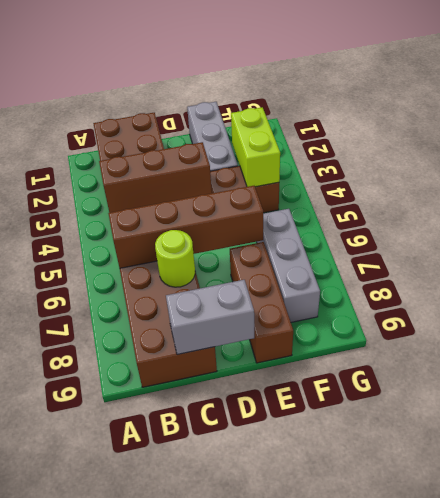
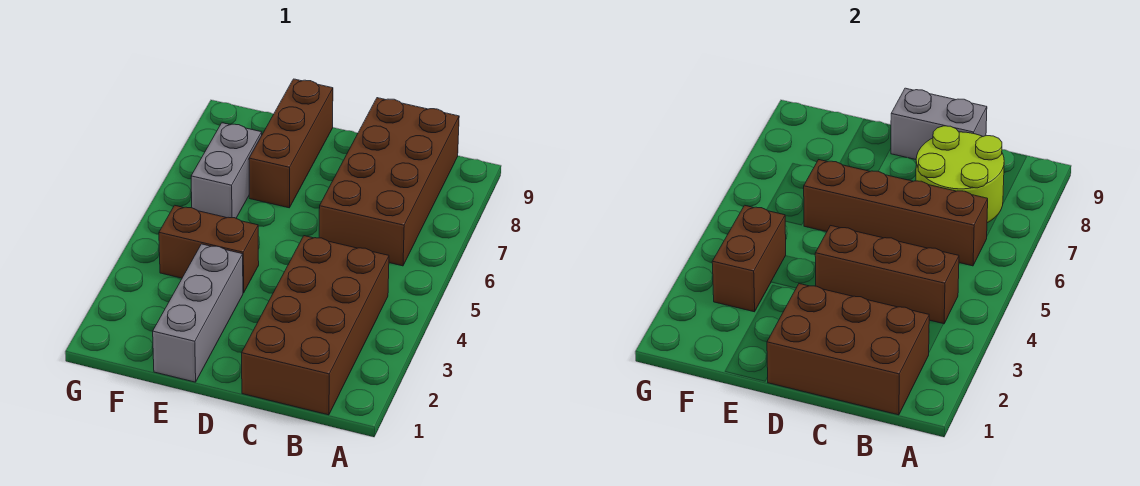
none -> brown 2x3 brick [767,284,929,415]
lime 1x1 round brick [155,230,195,287] -> lime 2x2 round brick [916,126,1004,223]
lime 1x2 brick [231,107,280,187] -> brown 1x2 brick [712,205,786,312]
grey 1x3 brick [257,209,320,322] -> grey 1x2 brick [191,123,262,218]

